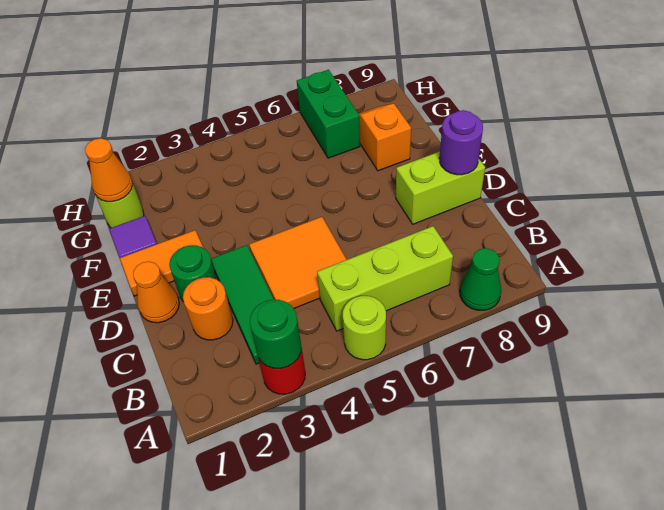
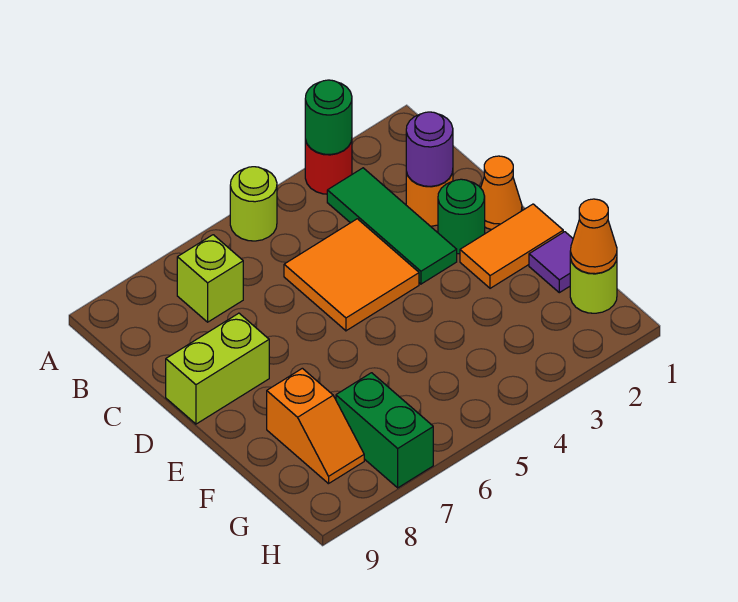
green 1x1 cone [460,248,501,310] -> none
lime 1x3 brick [317,226,453,331] -> lime 1x1 brick [177,235,243,322]
purple 1x1 round brick [439,110,483,175] -> purple 1x1 round brick moved to [406,112,453,186]

